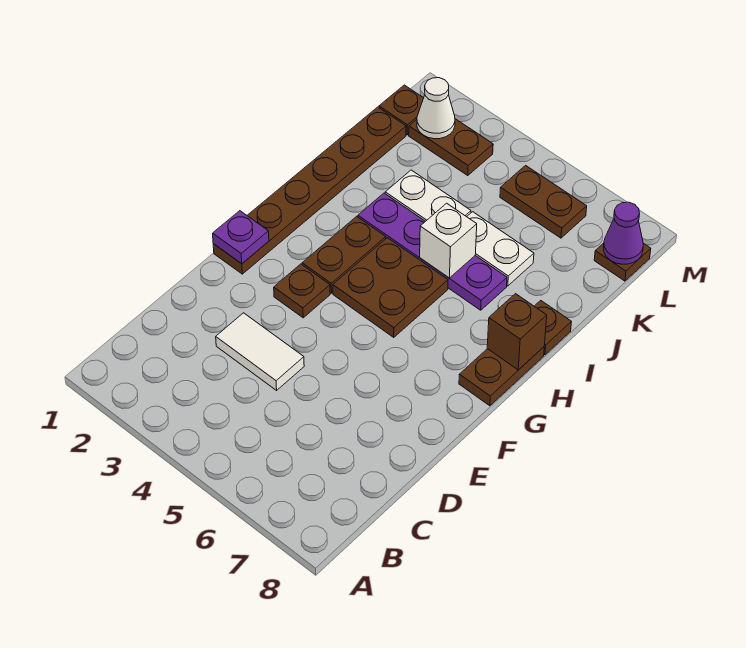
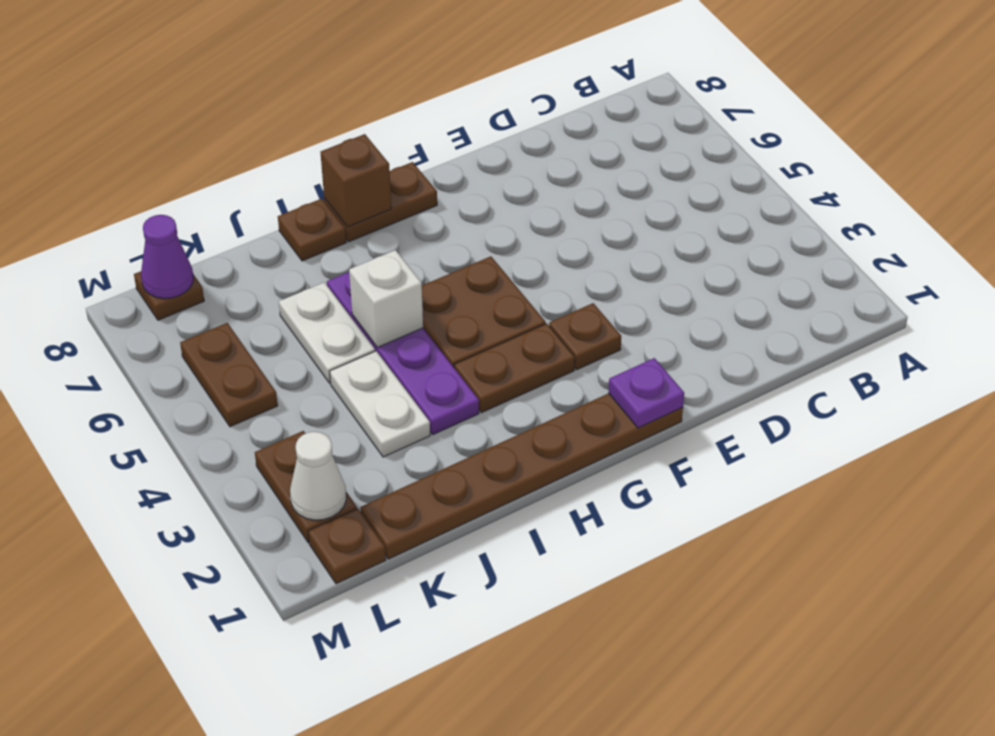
white 1x2 tile [216,313,304,390] -> none

